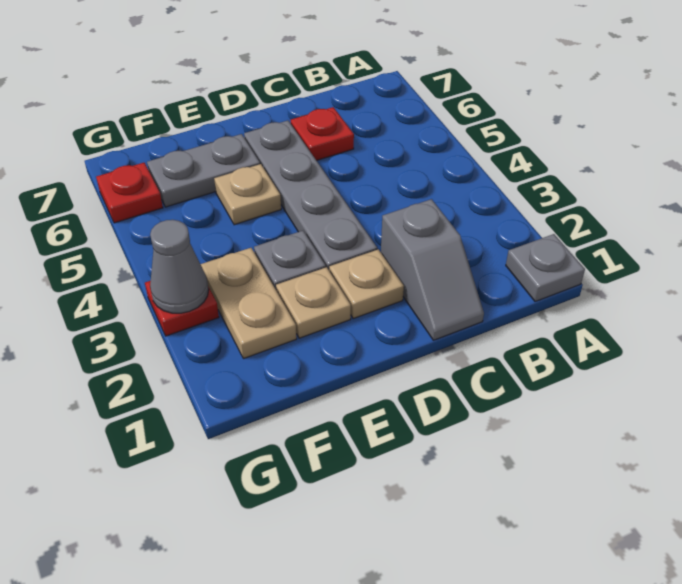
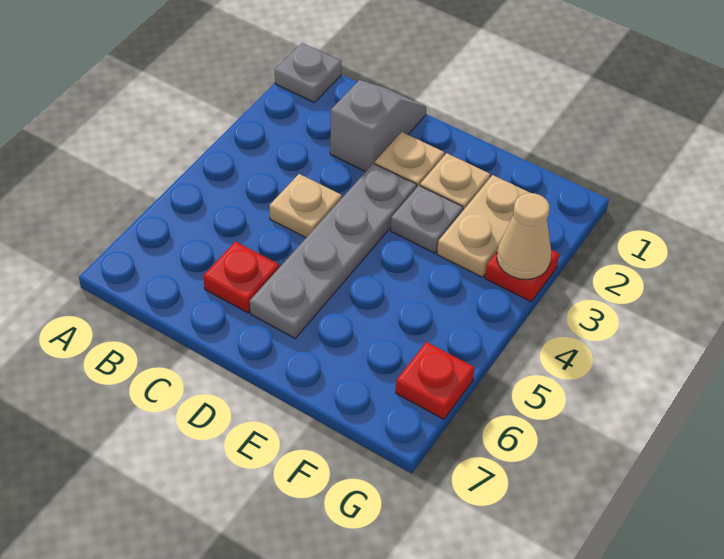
tan 1x1 plate [214,164,281,225] -> tan 1x1 plate moved to [269,174,342,238]
grey 1x2 plate [147,134,260,207] -> none
grey 1x1 cone [150,220,209,313] -> tan 1x1 cone [497,193,551,280]

